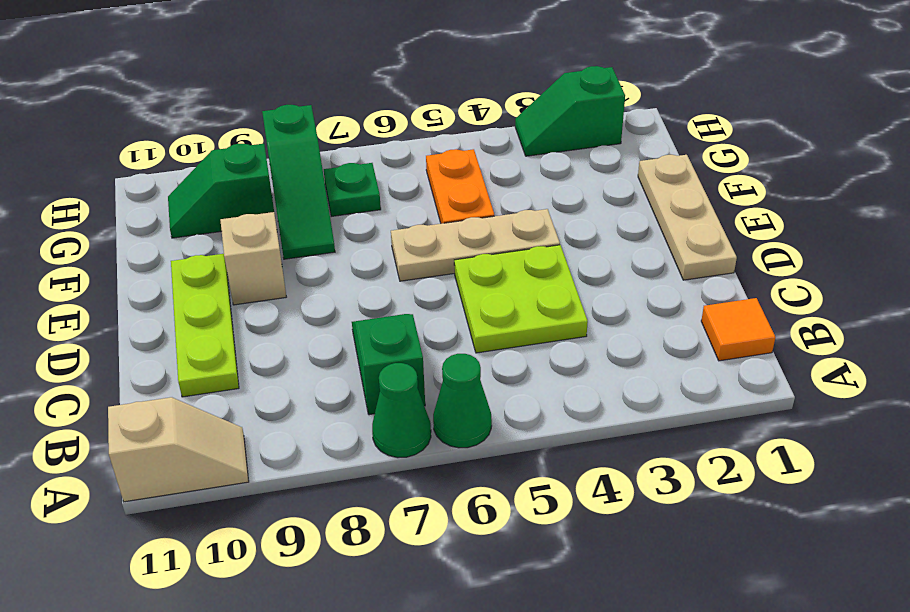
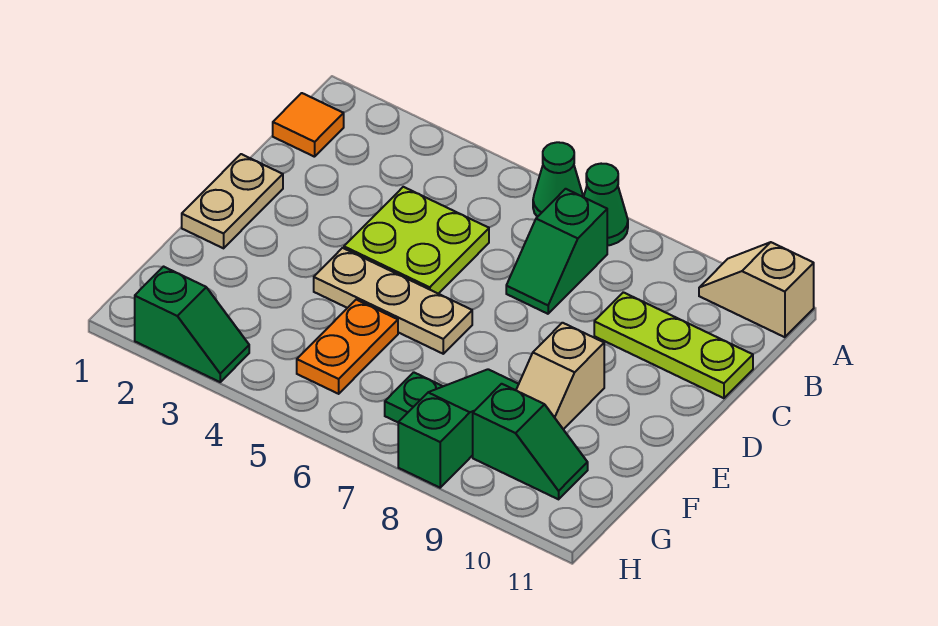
lime 1x3 plate [171,254,239,397] -> lime 1x3 plate turned to [594,292,753,398]
tan 1x3 plate [638,155,737,280] -> tan 1x2 plate [182,154,283,248]

